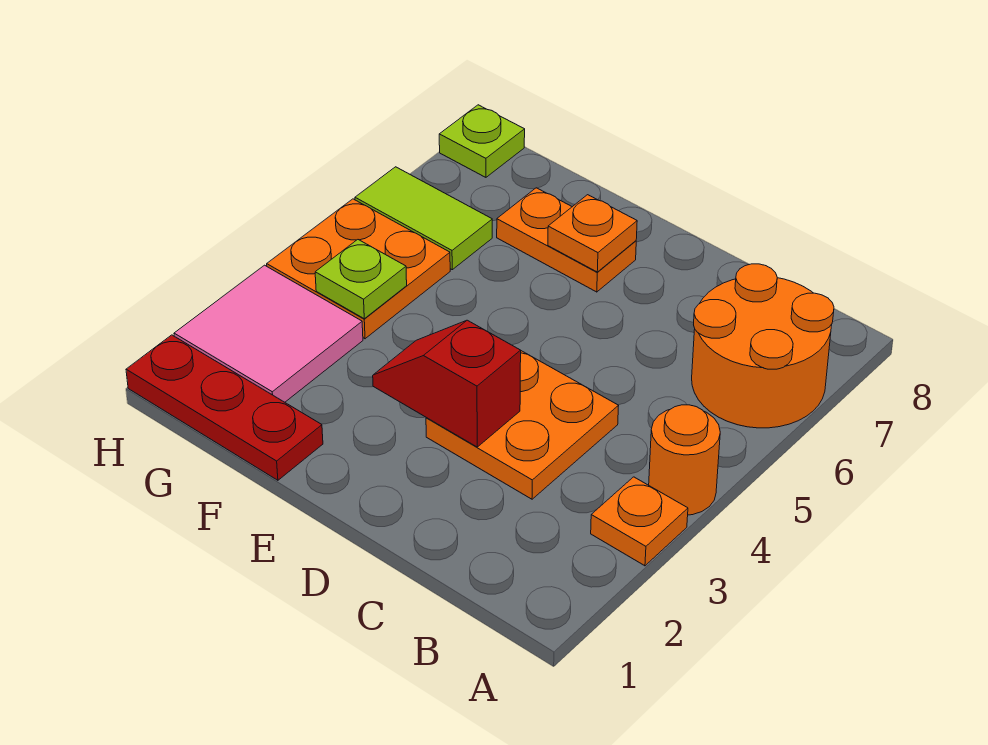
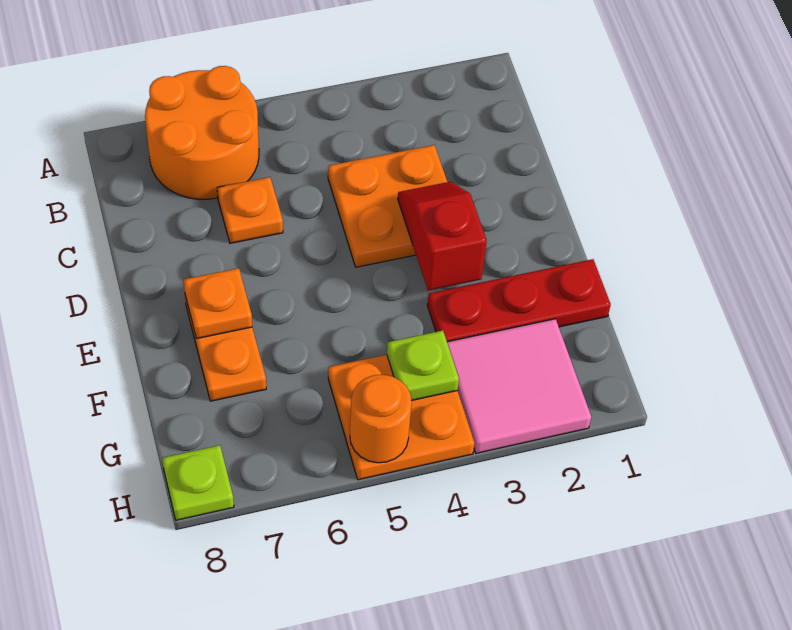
orange 1x1 plate [591,477,688,566] -> orange 1x1 plate moved to [217,177,283,243]
orange 1x1 round brick [649,405,720,515] -> orange 1x1 round brick moved to [350,375,412,463]
red 1x2 slope [373,320,521,447] -> red 1x2 slope turned to [398,182,487,291]
red 1x3 plate [126,335,323,480] -> red 1x3 plate turned to [427,259,611,342]
lime 1x2 tile [355,167,492,270] -> none

